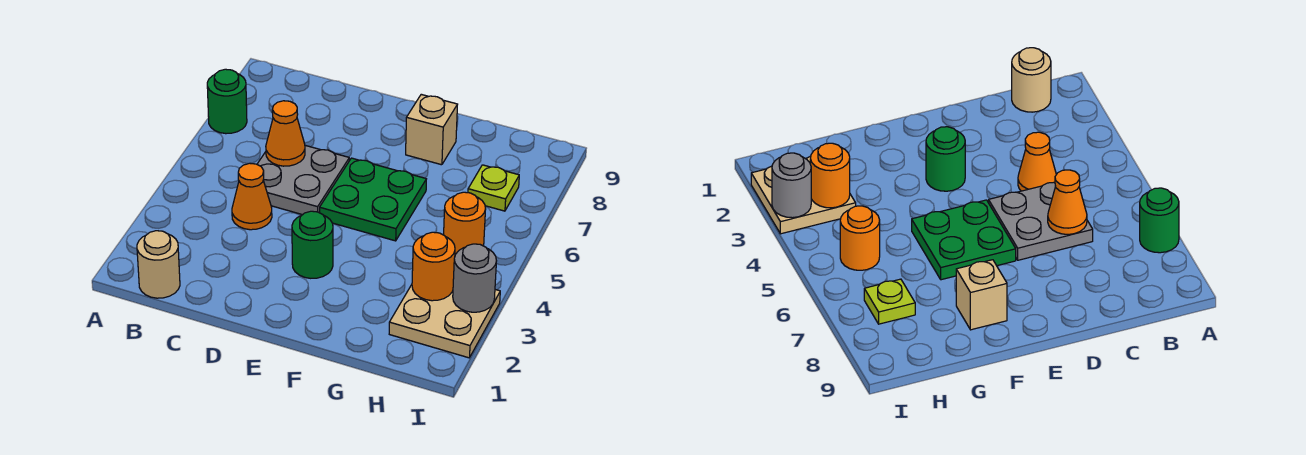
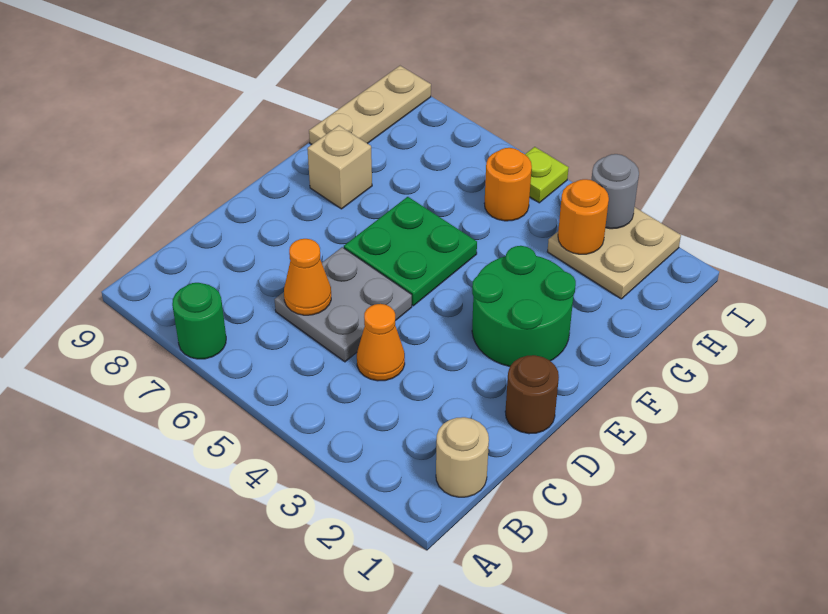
none -> brown 1x1 round brick [505,355,559,434]
green 1x1 round brick [292,211,333,278] -> green 2x2 round brick [472,246,576,366]
none -> tan 1x3 plate [309,66,431,144]
lime 1x1 plate [468,165,519,211] -> lime 1x1 plate moved to [525,147,569,203]

